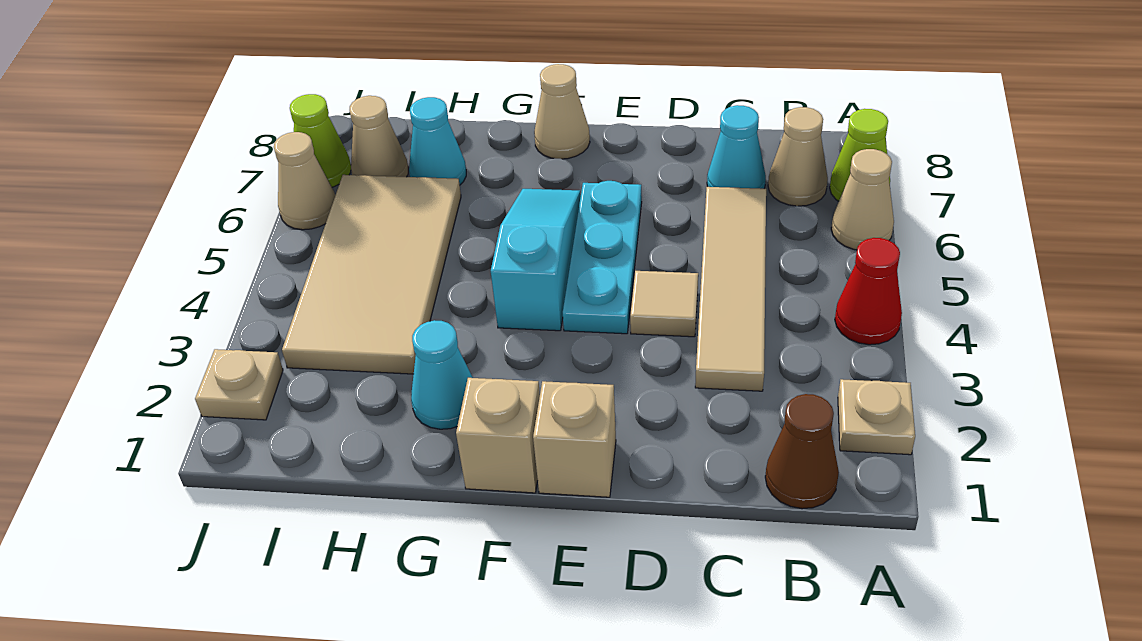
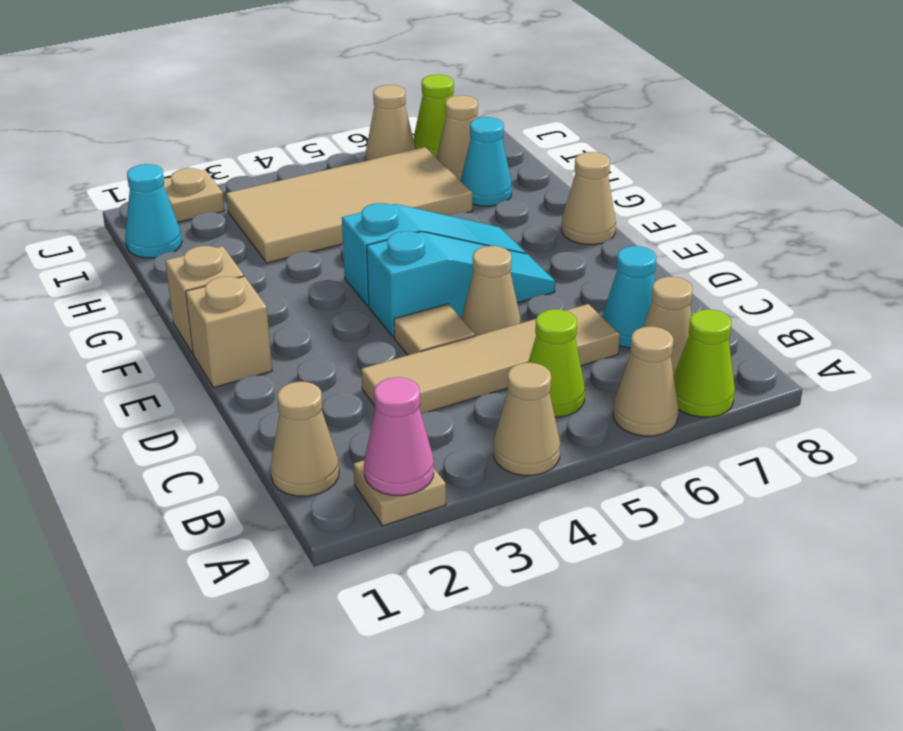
none -> pink 1x1 cone [364,377,434,495]
red 1x1 cone [835,238,902,345] -> tan 1x1 cone [494,363,560,475]
brown 1x1 cone [765,394,839,509] -> tan 1x1 cone [270,382,339,496]
none -> lime 1x1 cone [528,309,585,417]
none -> tan 1x1 cone [461,246,521,336]
cyan 1x3 plate [563,181,642,334] -> cyan 1x3 slope [367,231,555,337]
cyan 1x1 cone [411,320,473,429] -> cyan 1x1 cone moved to [125,164,182,258]

